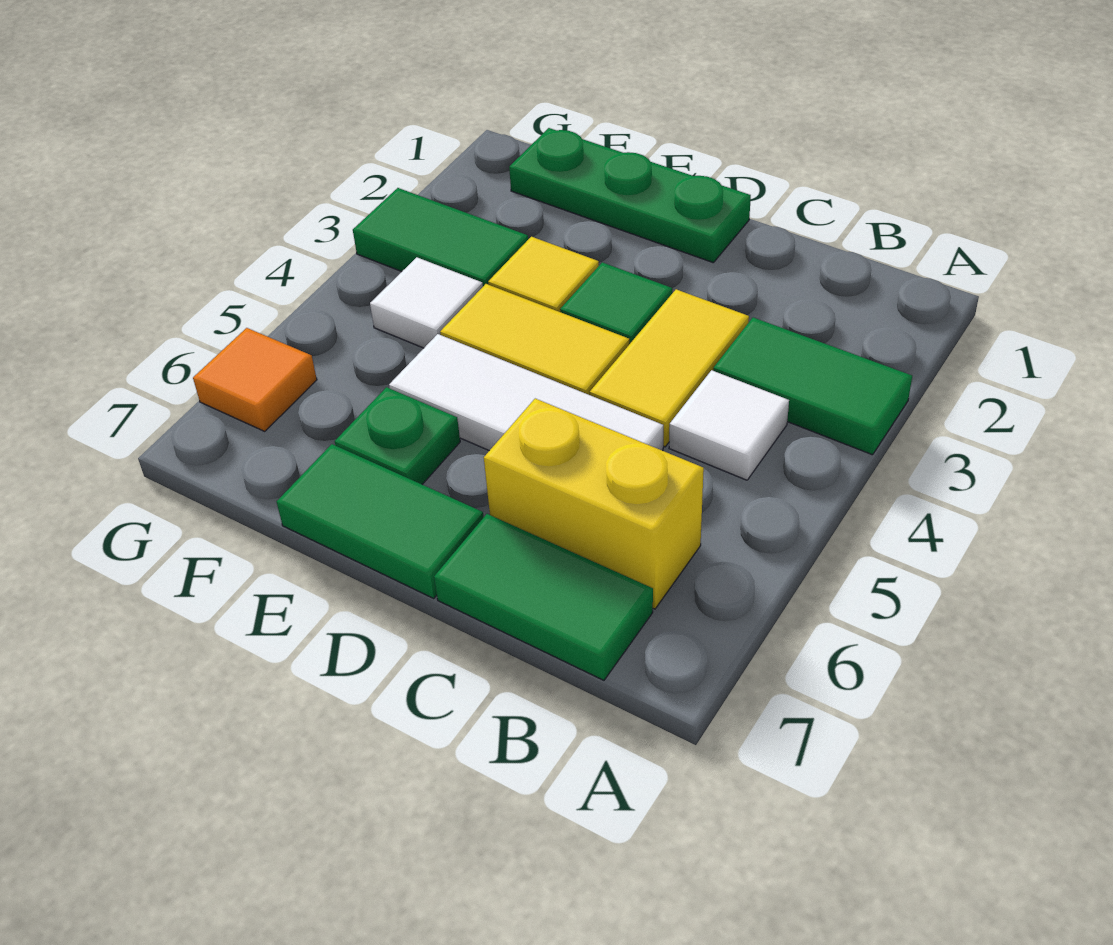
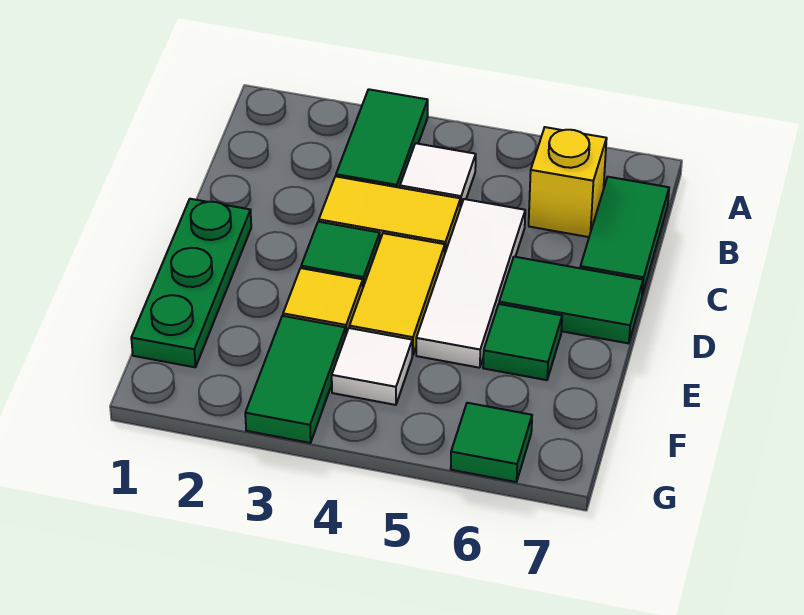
yellow 1x2 brick [484,399,704,609] -> yellow 1x1 brick [529,127,607,237]
green 1x2 tile [277,444,484,598] -> green 1x2 tile turned to [499,257,643,343]
green 1x1 plate [335,387,460,484] -> green 1x1 tile [483,304,562,380]
orange 1x1 tile [193,328,317,432] -> green 1x1 tile [451,403,532,482]

